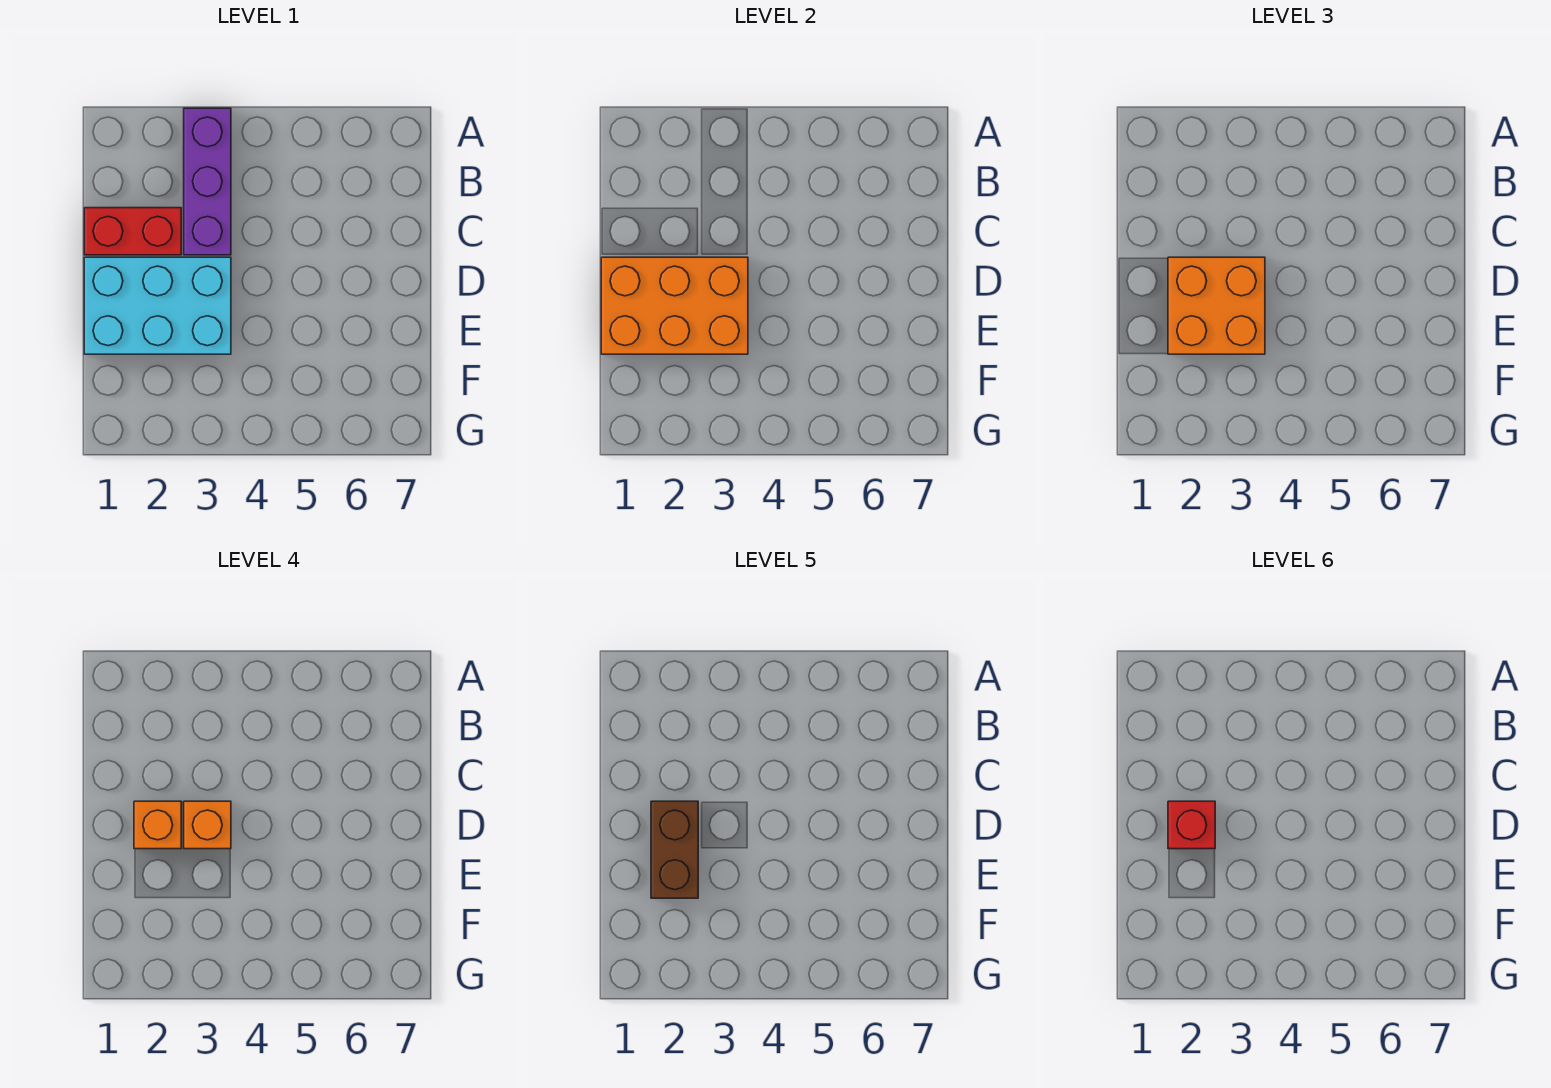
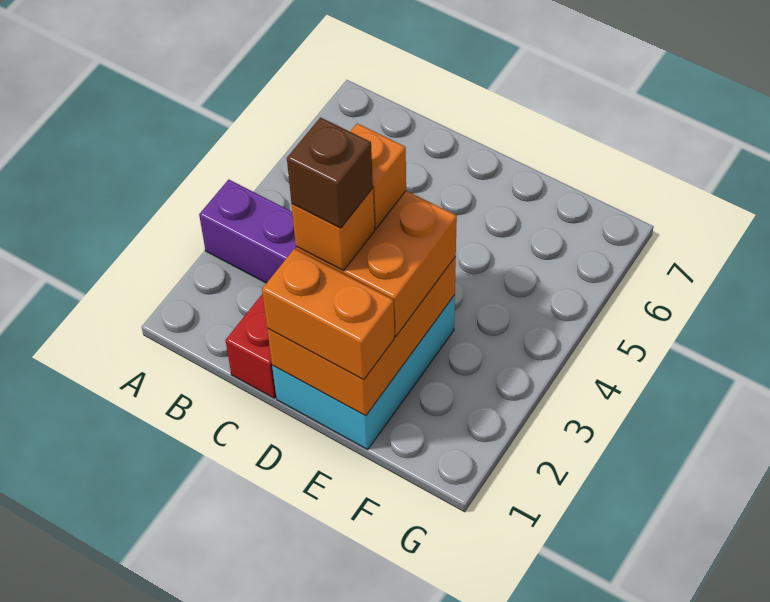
none -> orange 1x2 brick [262,249,394,380]
brown 1x2 brick [651,801,698,898] -> brown 1x1 brick [287,118,373,228]
red 1x1 brick [1168,801,1215,849] -> none

